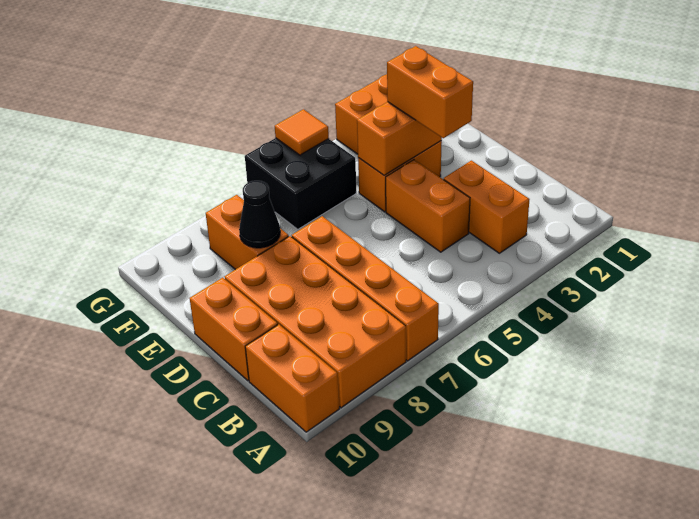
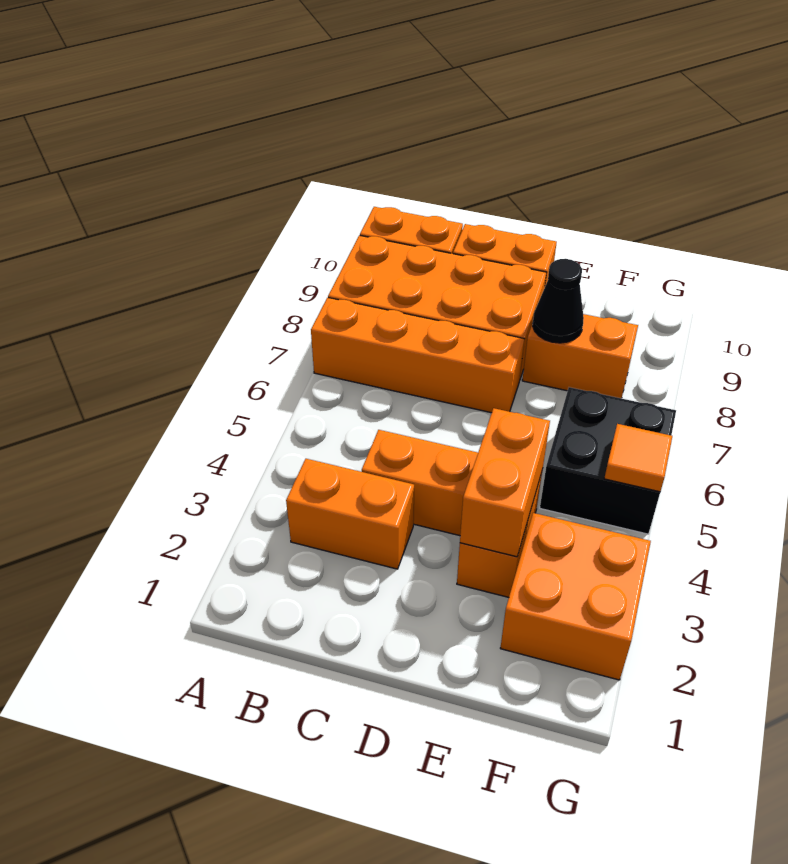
orange 1x2 brick [387,46,473,138] -> none

